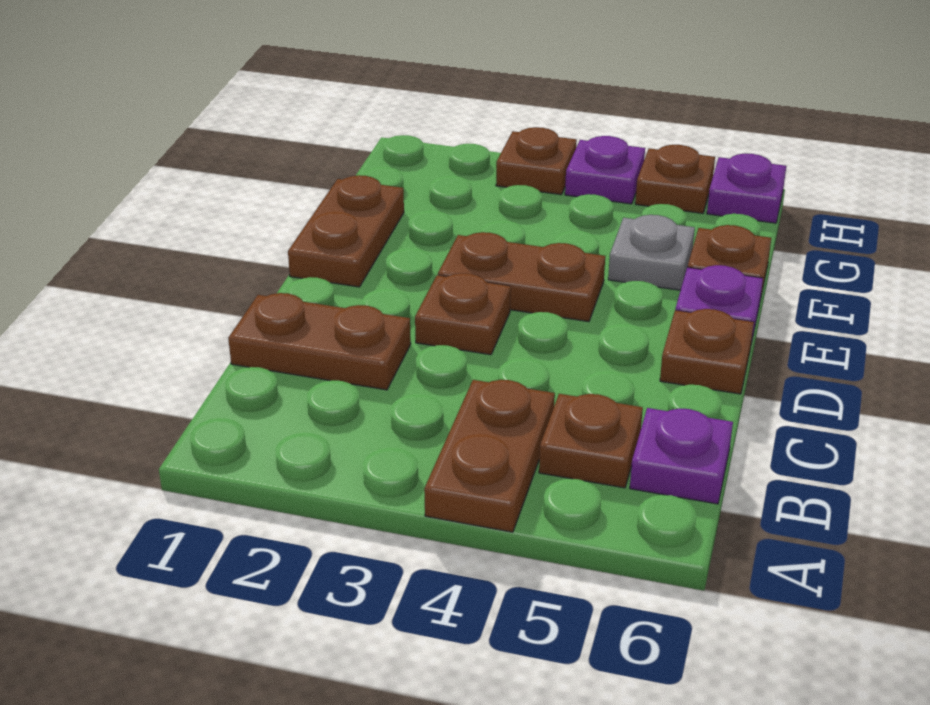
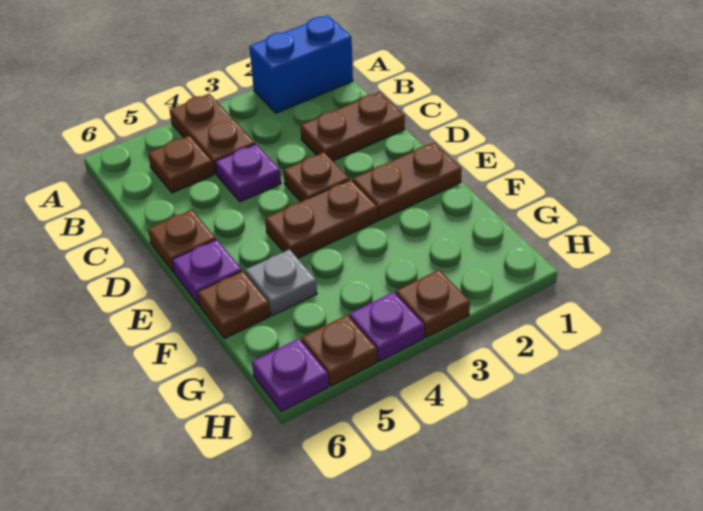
none -> blue 1x2 brick [249,15,353,113]
purple 1x1 plate [630,408,733,504] -> purple 1x1 plate moved to [215,144,281,202]
brown 1x2 plate [288,175,404,287] -> brown 1x2 plate turned to [353,142,462,220]

